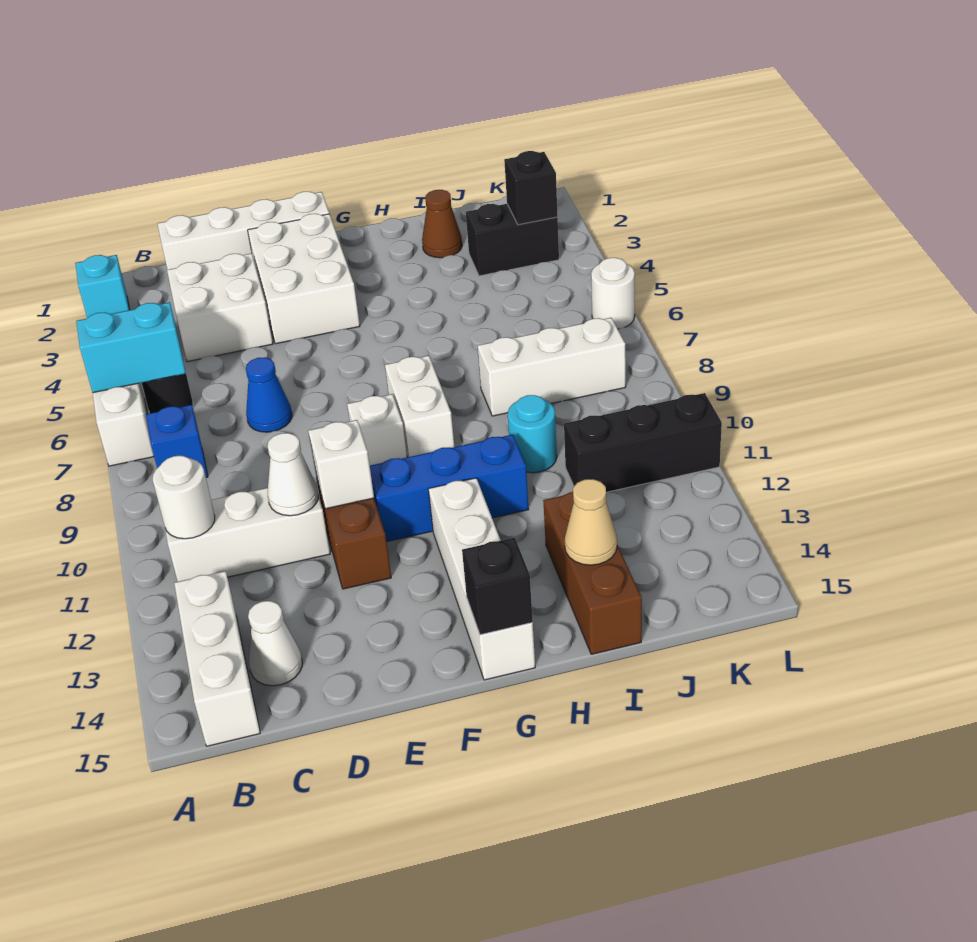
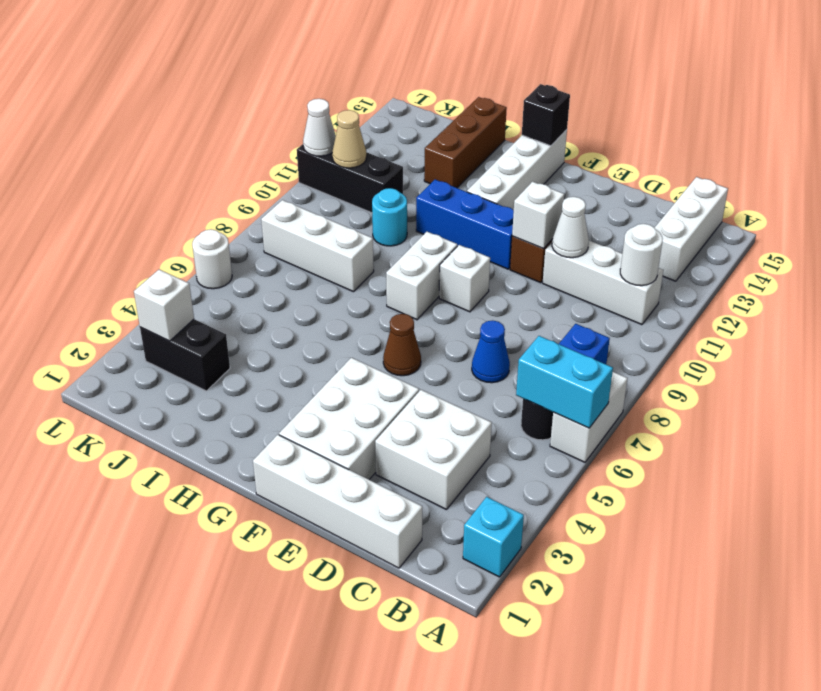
white 1x1 cone [248,601,302,686] -> white 1x1 cone moved to [303,99,336,156]
brown 1x1 cone [422,190,462,258] -> brown 1x1 cone moved to [383,314,421,376]
tan 1x1 cone [565,479,617,565] -> tan 1x1 cone moved to [332,110,367,168]
black 1x1 brick [504,151,558,225] -> white 1x1 brick [134,270,194,341]

